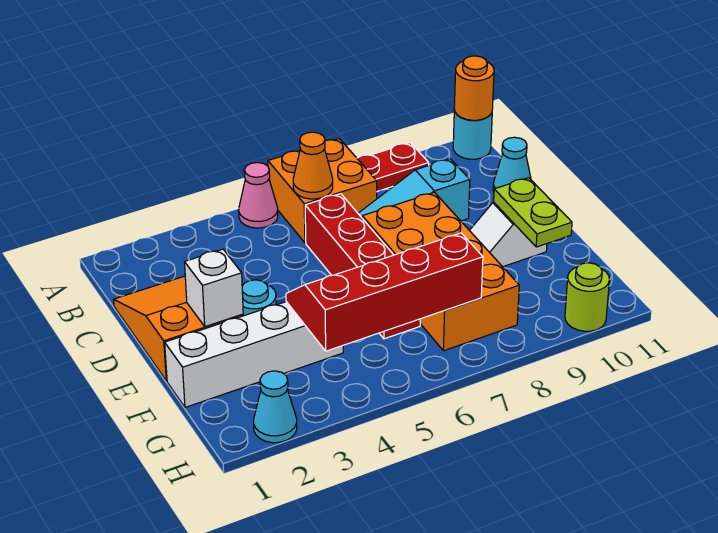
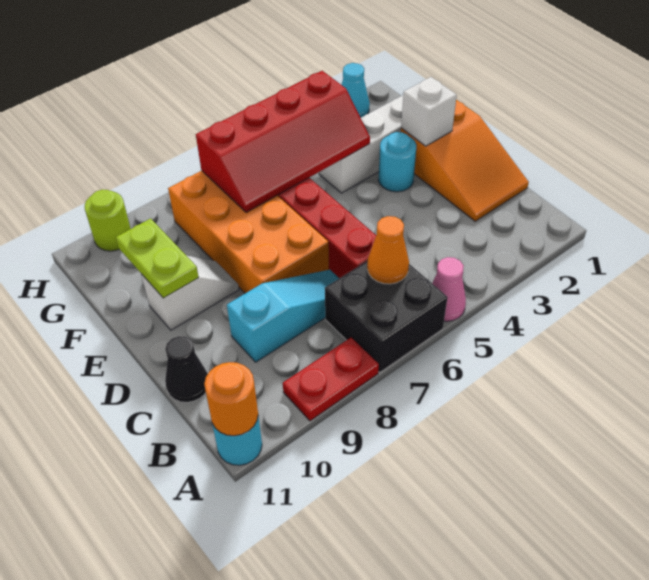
orange 2x2 brick [268,139,377,243] -> black 2x2 brick [325,261,447,372]
cyan 1x1 cone [493,137,531,192] -> black 1x1 cone [165,336,208,402]

